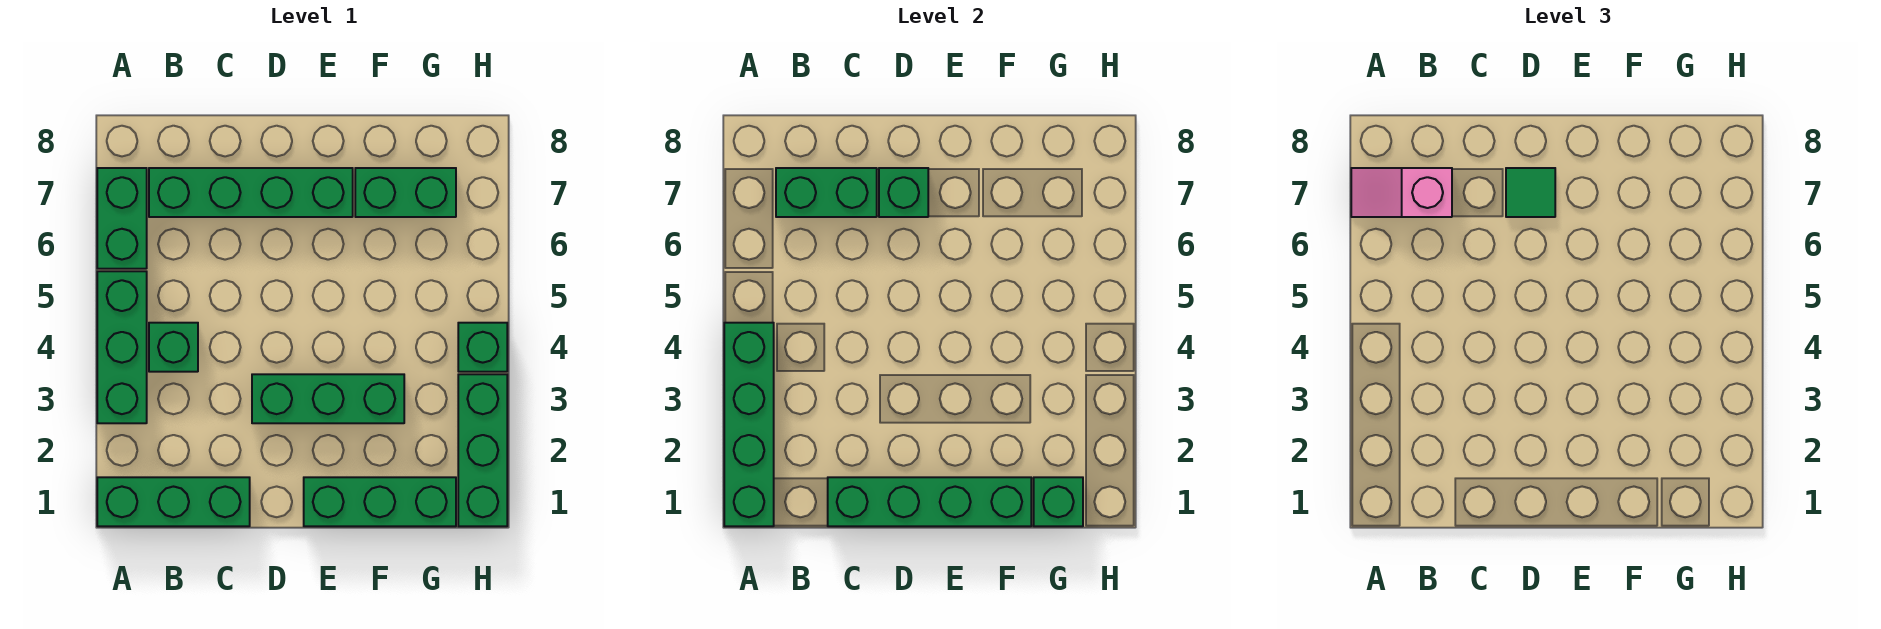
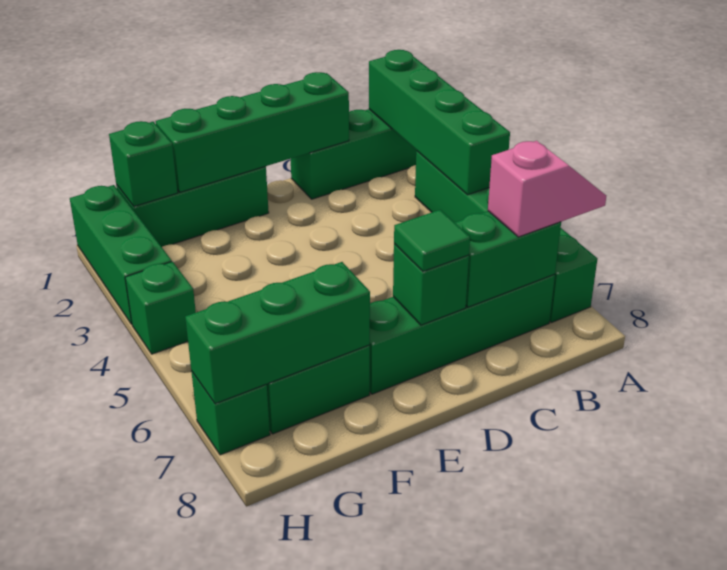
green 1x1 brick [149,323,198,372] -> green 1x1 brick moved to [191,371,270,455]
green 1x3 brick [252,374,404,423] -> green 1x3 brick moved to [185,262,370,404]

